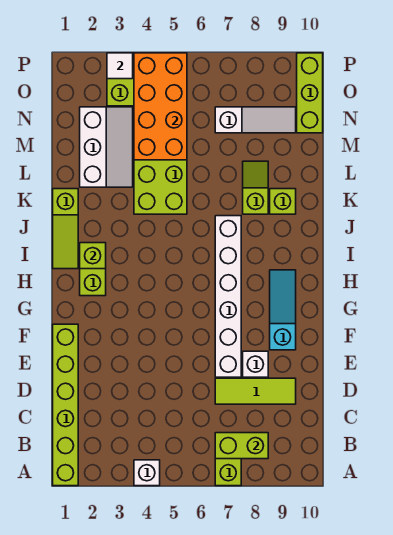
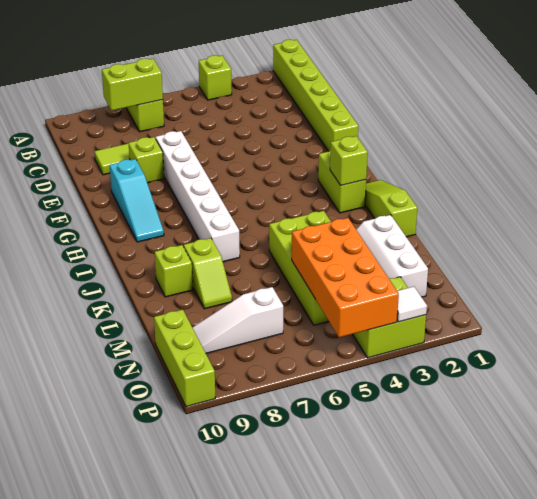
white 1x1 brick [134,460,160,486] -> lime 1x1 brick [199,55,232,100]
white 1x1 brick [243,351,268,377] -> lime 1x1 brick [129,137,164,183]

